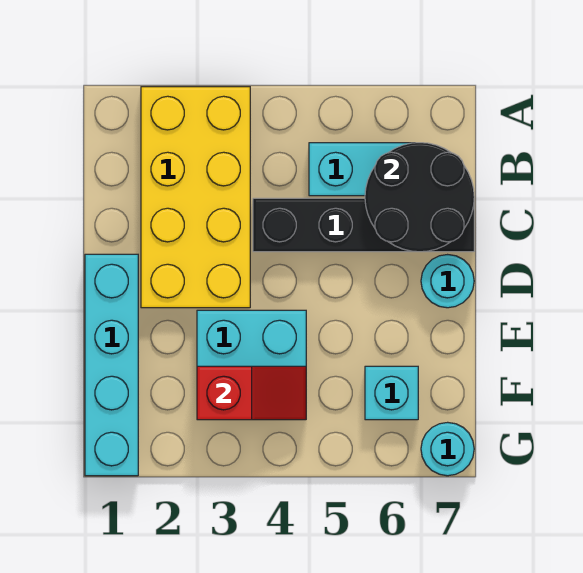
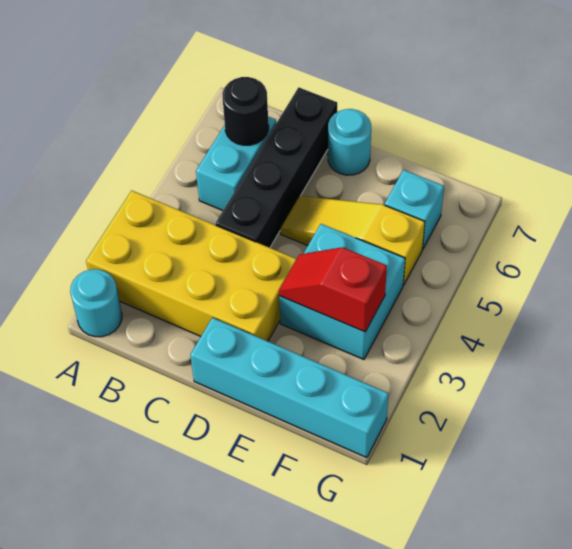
black 2x2 round brick [365,143,474,252] -> black 1x1 round brick [223,77,269,145]
none -> yellow 1x3 slope [280,196,425,285]
red 1x2 slope [197,366,306,420] -> red 1x2 slope turned to [279,247,387,332]
cyan 1x1 round brick [421,422,474,476] -> cyan 1x1 round brick moved to [70,269,122,337]

